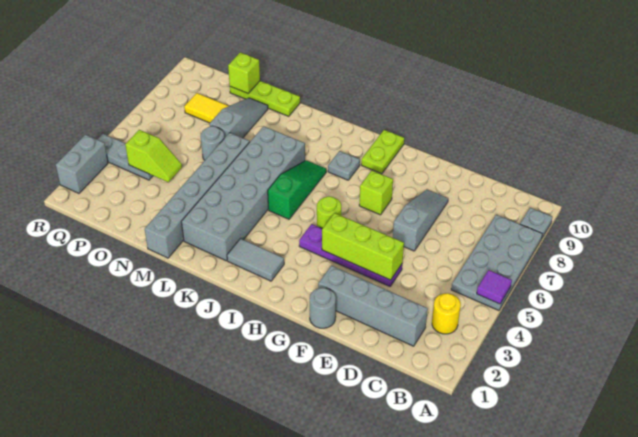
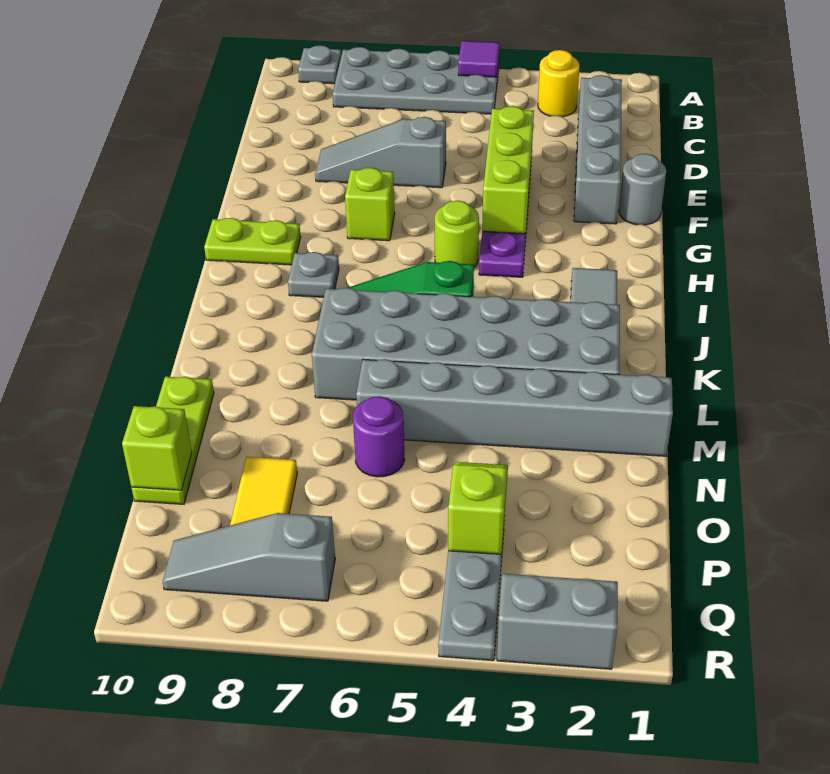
grey 1x1 round brick [201,126,224,160] -> purple 1x1 round brick [353,396,405,477]
grey 1x3 slope [210,98,268,138] -> grey 1x3 slope moved to [163,513,335,601]

